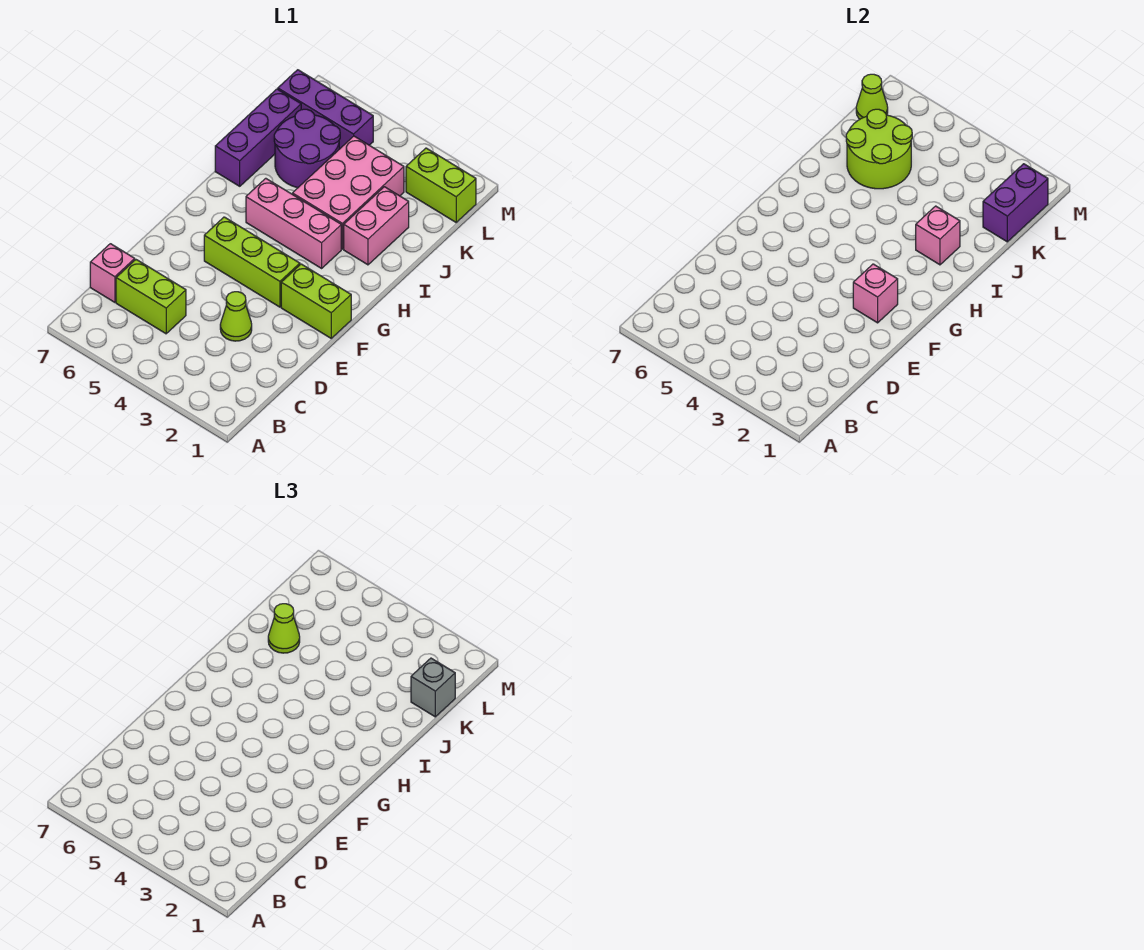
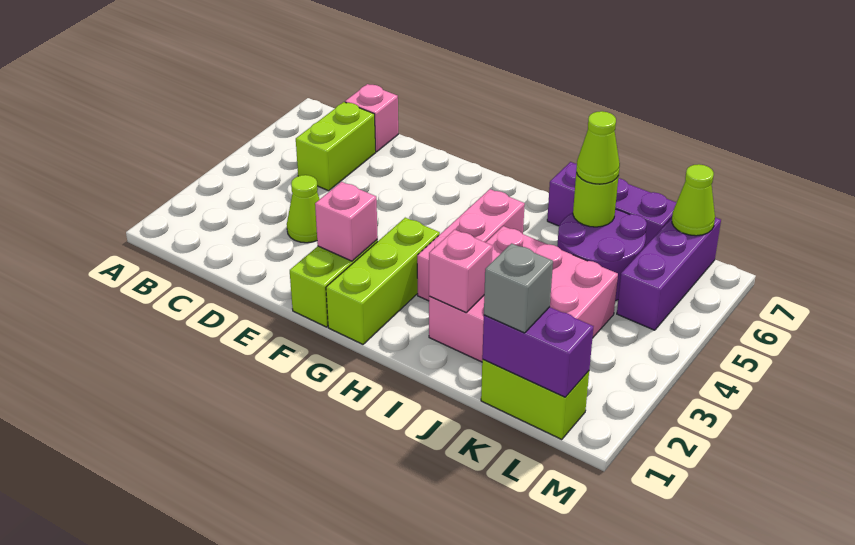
lime 1x3 brick [204,217,300,307] -> lime 1x3 brick moved to [326,218,440,344]
lime 2x2 round brick [846,109,912,189] -> lime 1x1 round brick [573,173,619,227]
lime 1x2 brick [406,148,476,222] -> lime 1x2 brick turned to [481,360,589,440]

